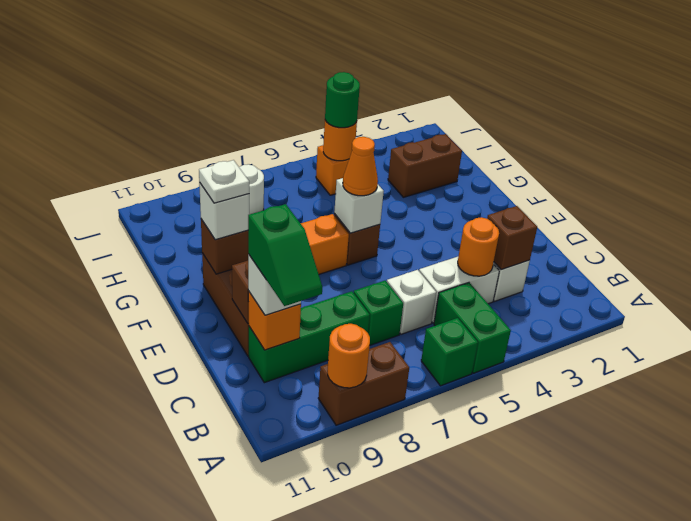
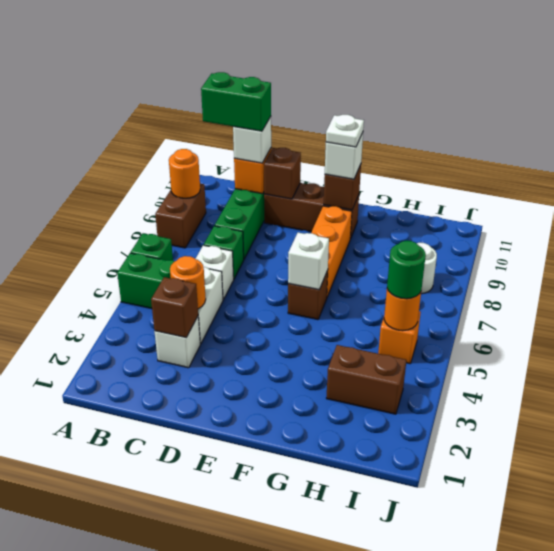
green 1x2 slope [248,204,322,306] -> green 1x2 brick [201,72,271,131]
orange 1x1 cone [343,137,378,196] -> none
brown 1x2 brick [388,134,462,197] -> brown 1x2 brick turned to [326,345,406,414]

